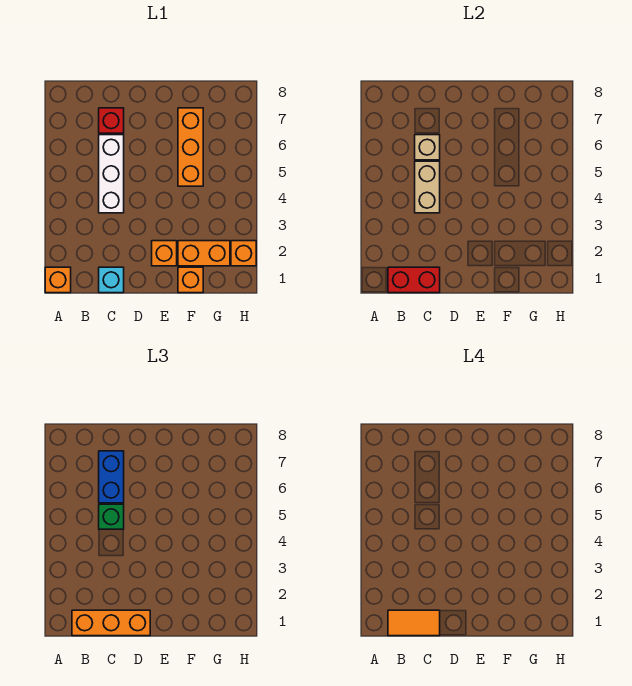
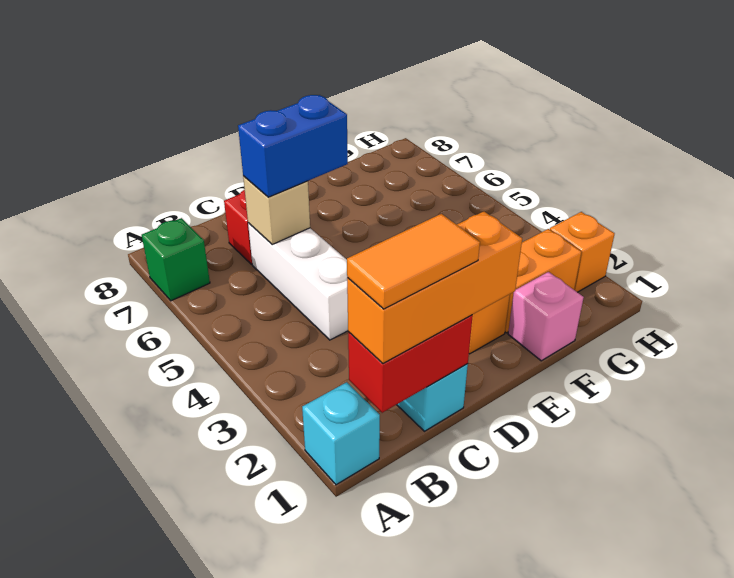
orange 1x1 brick [45,267,71,293] -> cyan 1x1 brick [302,382,380,485]
tan 1x2 brick [415,161,440,213] -> none
green 1x1 brick [99,504,124,529] -> green 1x1 brick moved to [142,218,210,301]
blue 1x2 brick [99,451,124,503] -> blue 1x2 brick turned to [238,95,348,197]
orange 1x1 brick [178,267,203,293] -> pink 1x1 brick [508,272,584,361]
orange 1x3 brick [178,108,203,186] -> none

